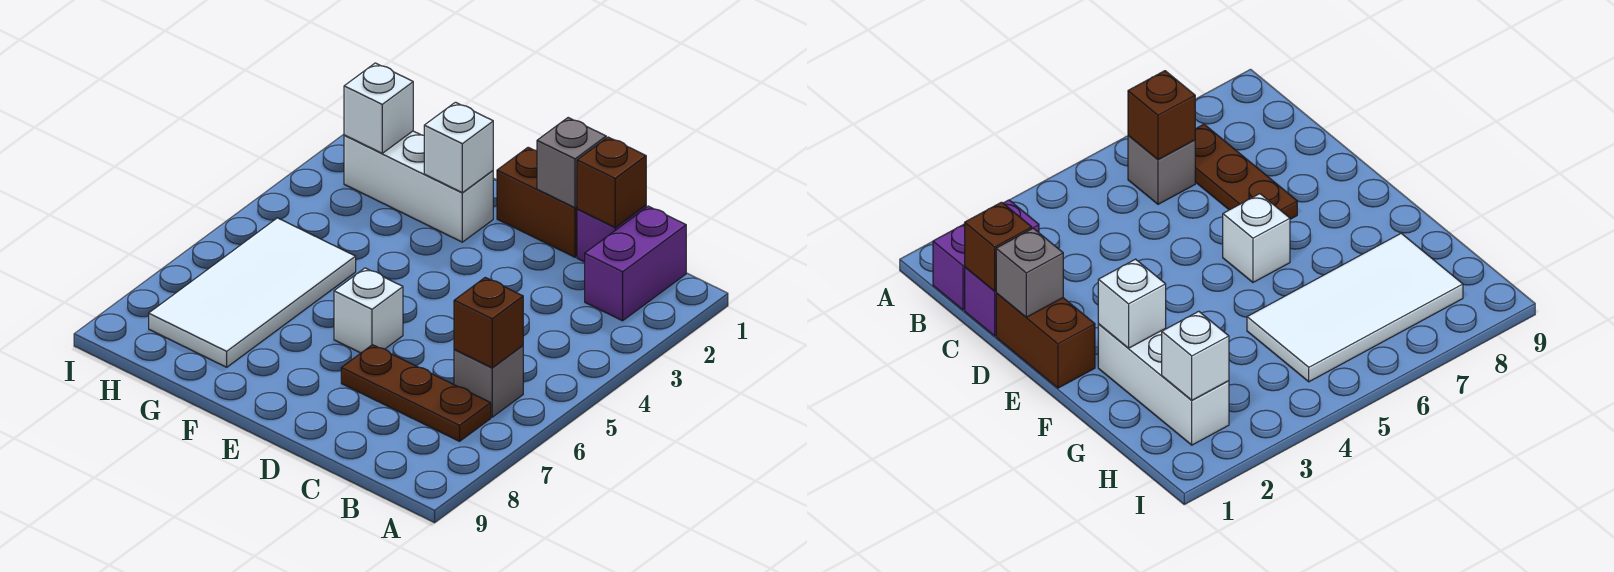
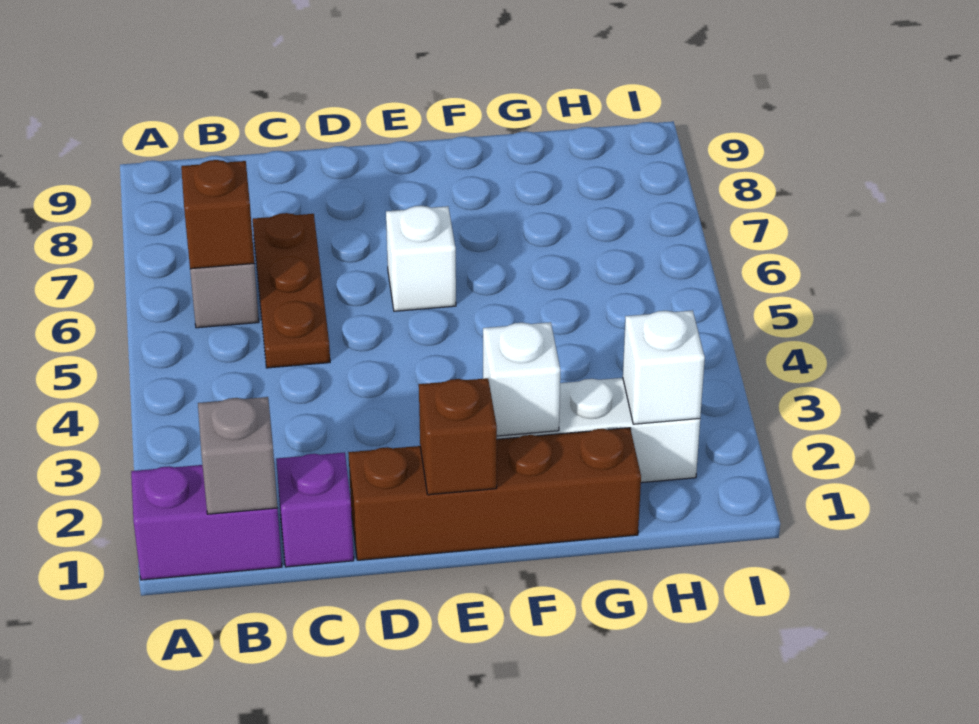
purple 1x2 brick [585,206,686,321] -> purple 1x2 brick turned to [131,465,282,580]
brown 1x3 plate [341,345,491,441] -> brown 1x3 plate turned to [253,213,330,368]
brown 1x1 brick [577,137,646,227] -> brown 1x1 brick moved to [419,378,497,495]
brown 1x2 brick [497,147,577,257] -> brown 1x4 brick [348,428,641,560]
grey 1x1 brick [537,118,606,208] -> grey 1x1 brick moved to [198,397,277,514]
white 2x4 tile [149,218,356,367] -> none

